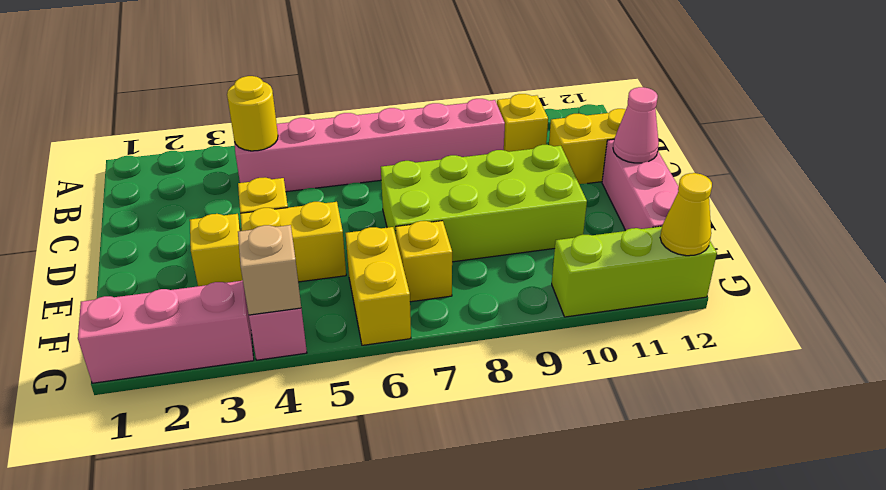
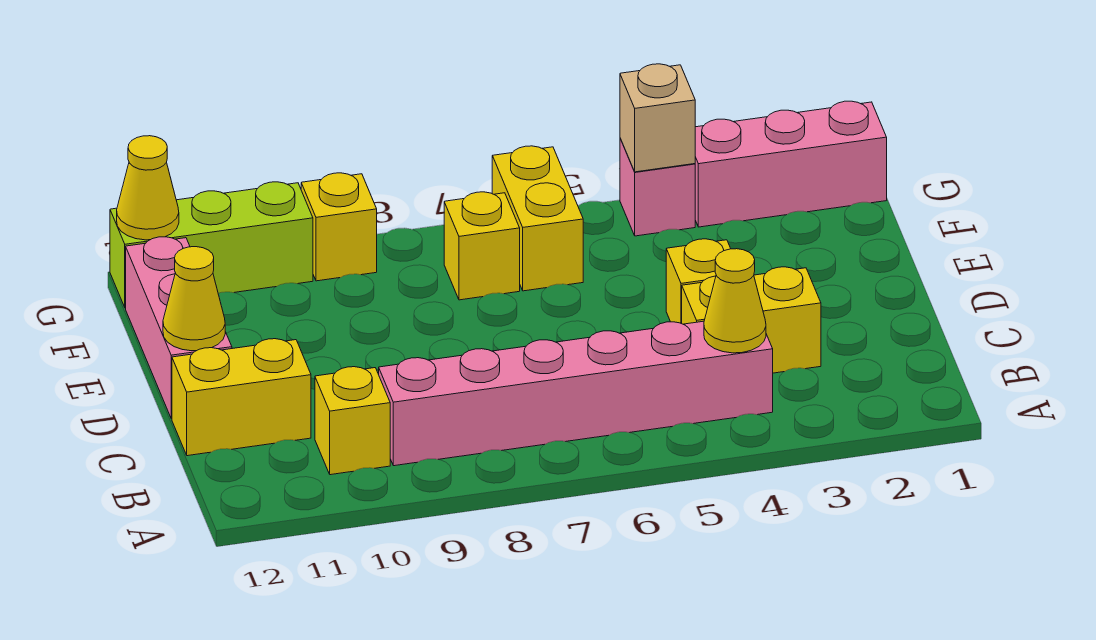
yellow 1x1 round brick [227,76,278,151] -> yellow 1x1 cone [704,249,766,353]
lime 2x4 brick [381,145,587,262] -> none
pink 1x1 cone [613,87,659,163] -> yellow 1x1 cone [163,247,225,351]
yellow 1x1 brick [190,214,243,286] -> yellow 1x1 brick moved to [301,173,377,281]
yellow 1x2 brick [240,202,346,282] -> yellow 1x2 brick moved to [682,267,821,373]

